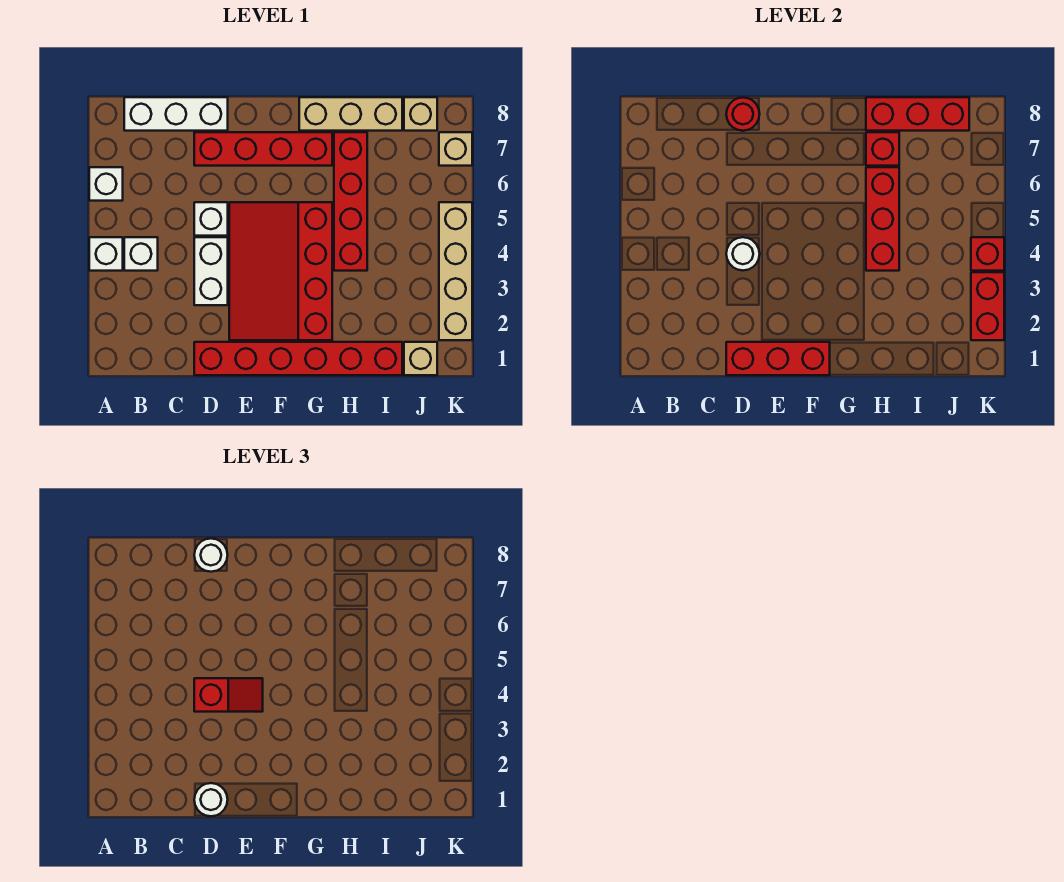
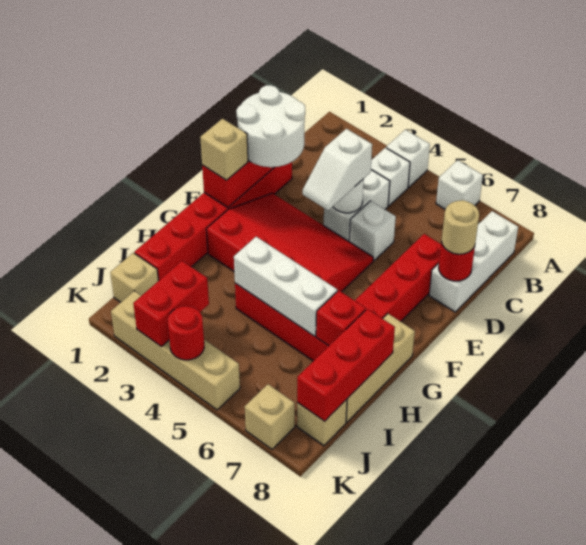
white 1x1 round brick [194,783,228,816] -> white 2x2 round brick [236,85,305,167]
white 1x2 brick [194,237,228,305] -> white 1x2 brick turned to [324,170,390,241]
red 1x2 slope [194,678,263,712] -> white 1x2 slope [303,129,372,210]
white 1x1 round brick [194,539,228,572] -> tan 1x1 round brick [442,200,479,254]
none -> tan 1x1 brick [200,119,248,180]
red 1x3 brick [866,167,899,271] -> white 1x3 brick [234,237,337,336]
red 1x2 brick [971,272,1004,340] -> red 1x2 brick turned to [133,261,209,347]
red 1x1 brick [971,237,1004,271] -> red 1x1 round brick [168,306,204,360]

